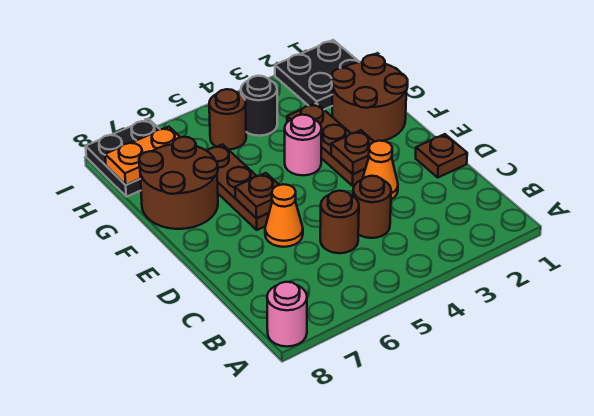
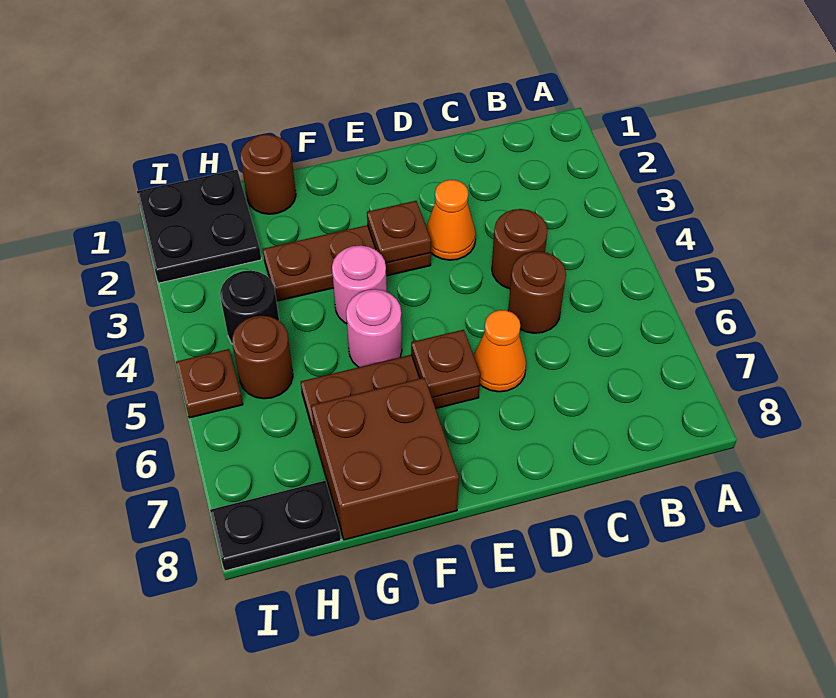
pink 1x1 round brick [267,282,307,347] -> pink 1x1 round brick moved to [346,289,402,367]
brown 1x1 plate [416,134,467,177] -> brown 1x1 plate moved to [176,349,243,418]
brown 2x2 round brick [332,55,408,142] -> brown 1x1 round brick [240,134,296,214]
brown 2x2 round brick [139,137,218,229] -> brown 2x2 brick [311,378,459,540]
black 2x2 plate [86,119,160,197] -> black 1x2 plate [210,481,341,571]
orange 1x2 plate [105,127,180,185] -> none

